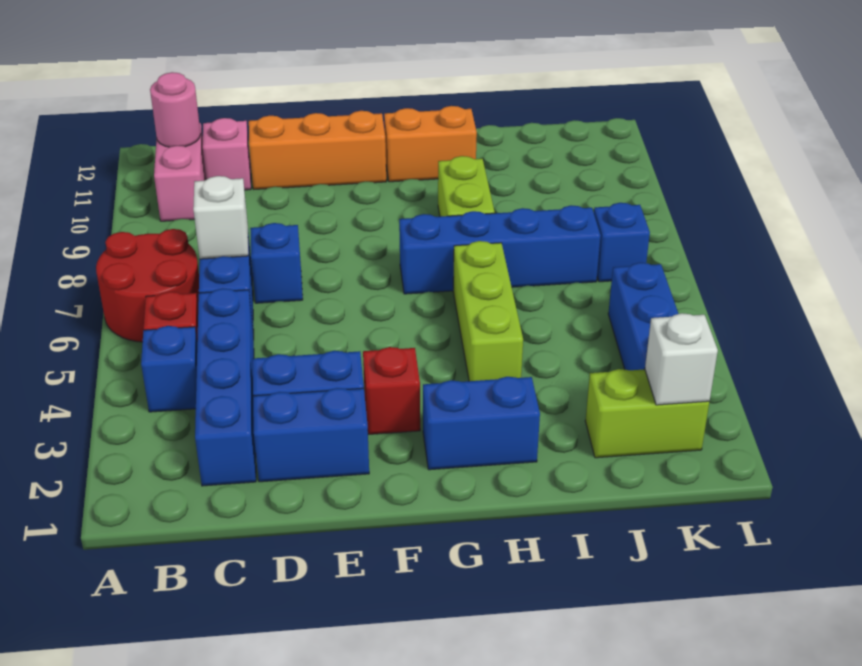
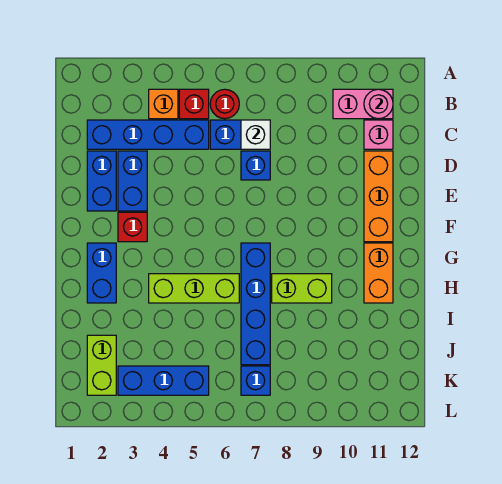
red 2x2 round brick [96,229,199,342] -> red 1x1 round brick [210,89,239,119]
blue 1x1 brick [141,326,197,412] -> orange 1x1 brick [149,89,178,119]
white 1x1 brick [645,313,718,405] -> none

